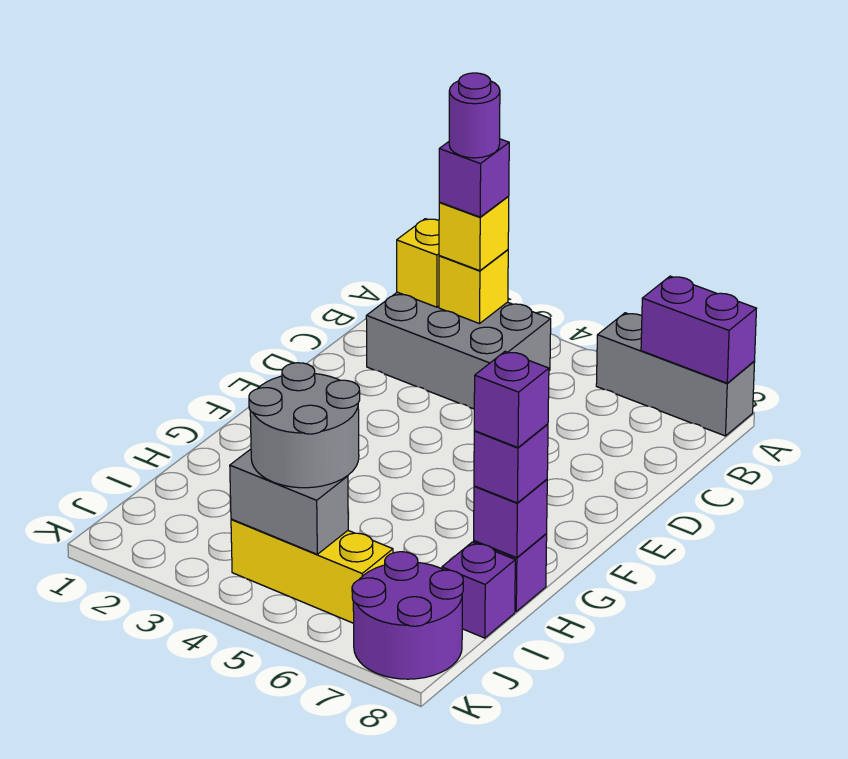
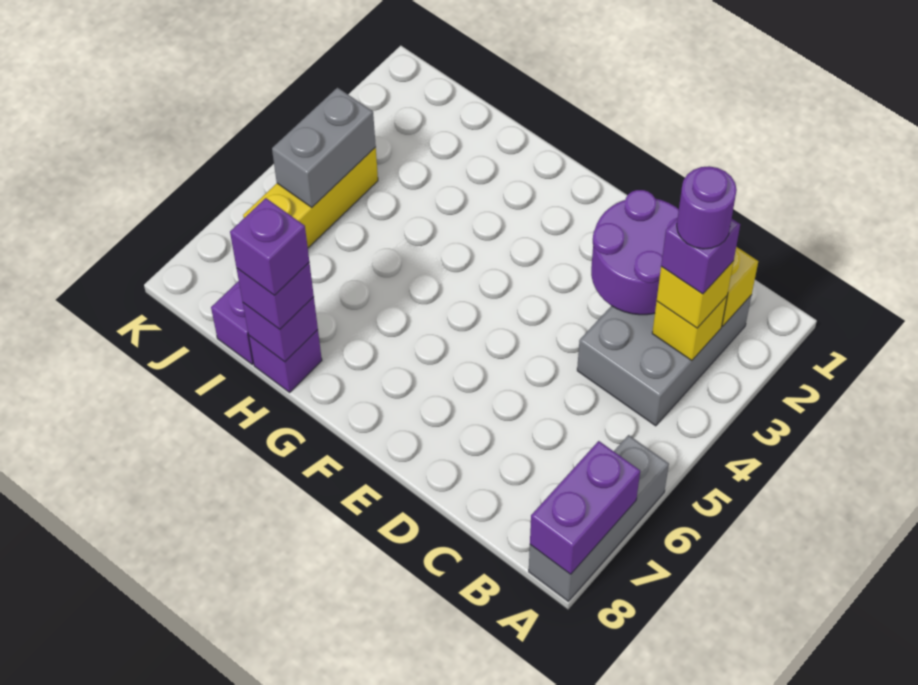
grey 2x2 round brick [249,363,360,488] -> none
purple 2x2 round brick [352,552,463,679] -> purple 2x2 round brick moved to [591,190,679,315]

